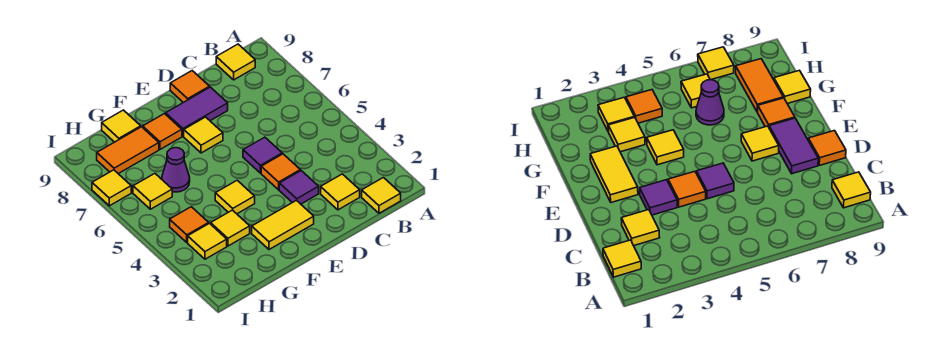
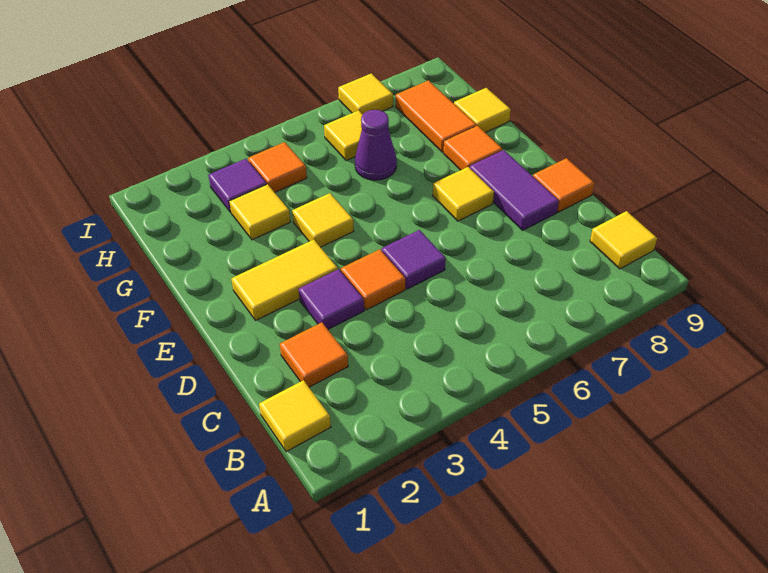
yellow 1x1 tile [321,174,360,210] -> orange 1x1 tile [280,322,348,387]
yellow 1x2 tile [252,200,314,250] -> yellow 1x2 tile turned to [231,240,338,320]
yellow 1x1 tile [188,223,227,259] -> purple 1x1 tile [208,159,267,212]

